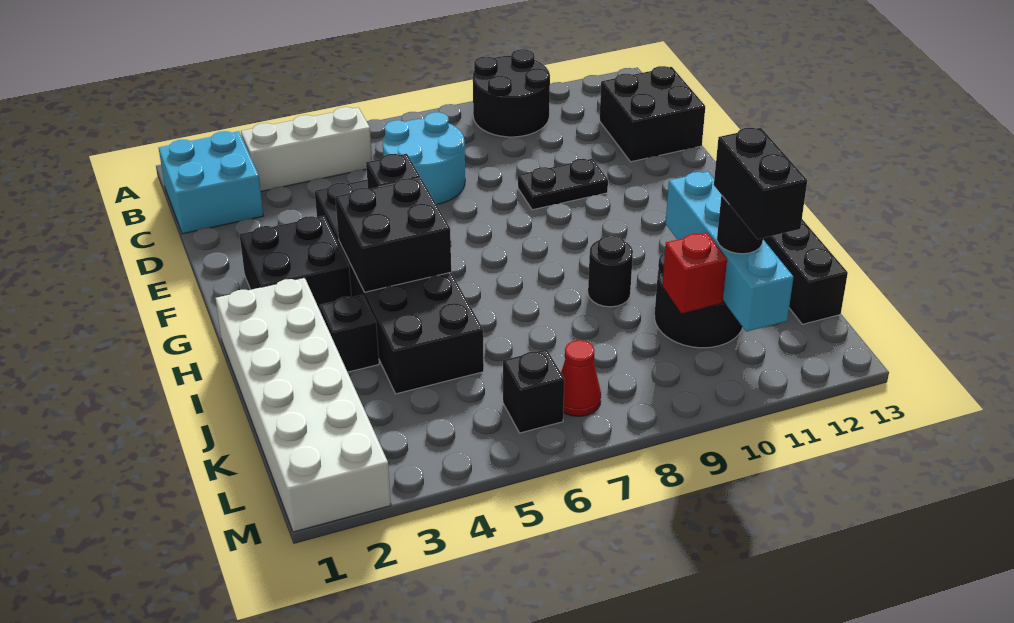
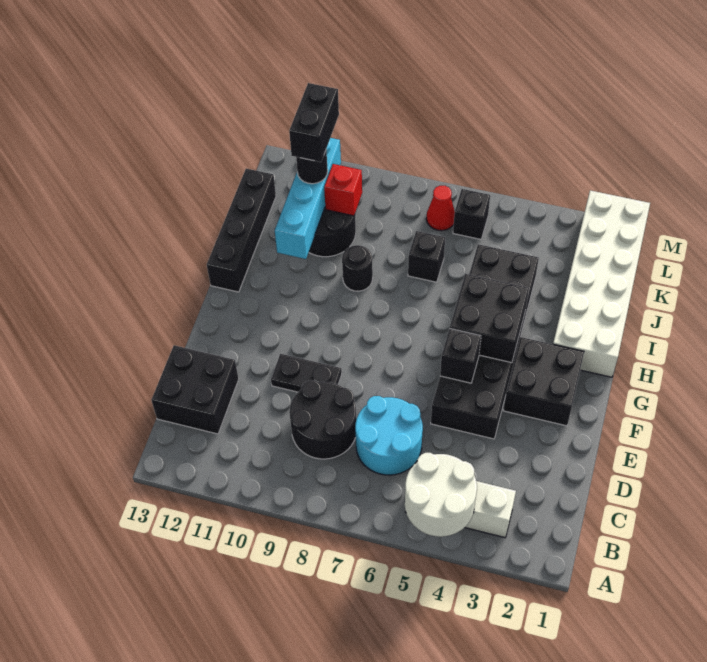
none -> white 2x2 round brick [405,453,477,537]
black 2x2 round brick [473,49,550,137] -> black 2x2 round brick moved to [289,380,357,459]
cyan 2x2 brick [159,131,263,234] -> none
black 1x1 brick [320,295,379,372] -> black 1x1 brick moved to [408,231,445,282]

